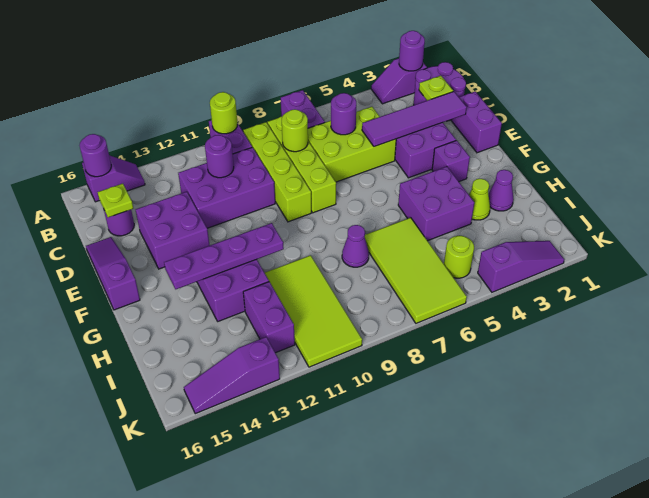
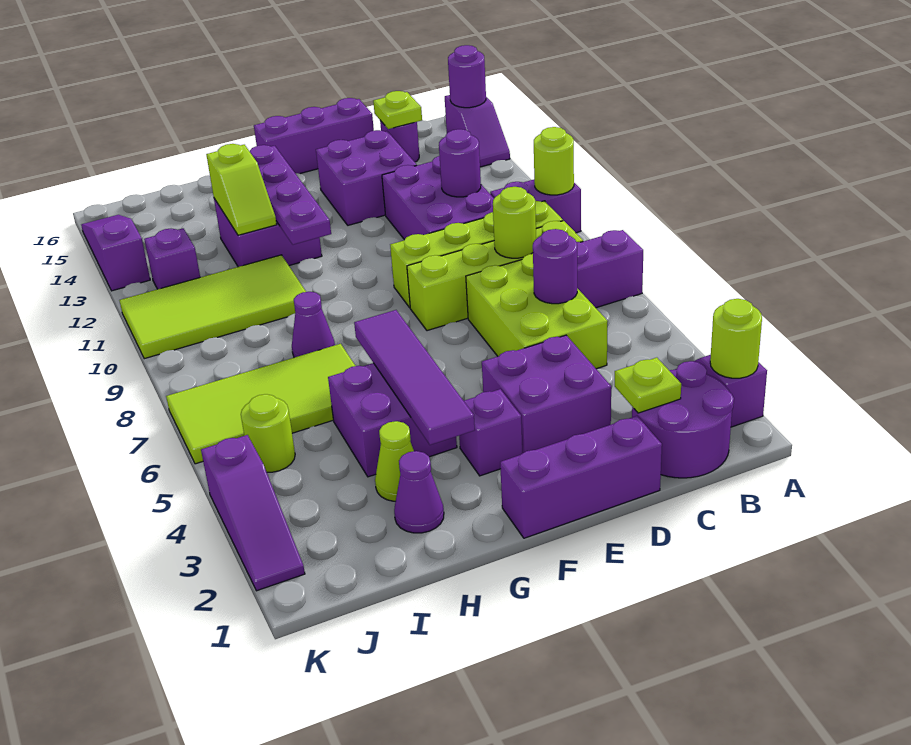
purple 1x1 round brick [399,31,425,71] -> lime 1x1 round brick [710,299,762,378]
purple 1x2 brick [451,92,502,153] -> purple 1x3 brick [500,416,662,538]
purple 1x4 tile [362,91,467,147] -> purple 1x4 tile moved to [354,310,475,445]
purple 1x3 slope [86,237,140,310] -> purple 1x3 brick [254,98,374,174]
none -> lime 1x2 slope [206,144,277,235]
purple 1x2 brick [243,282,295,353] -> purple 1x1 brick [144,228,200,289]

